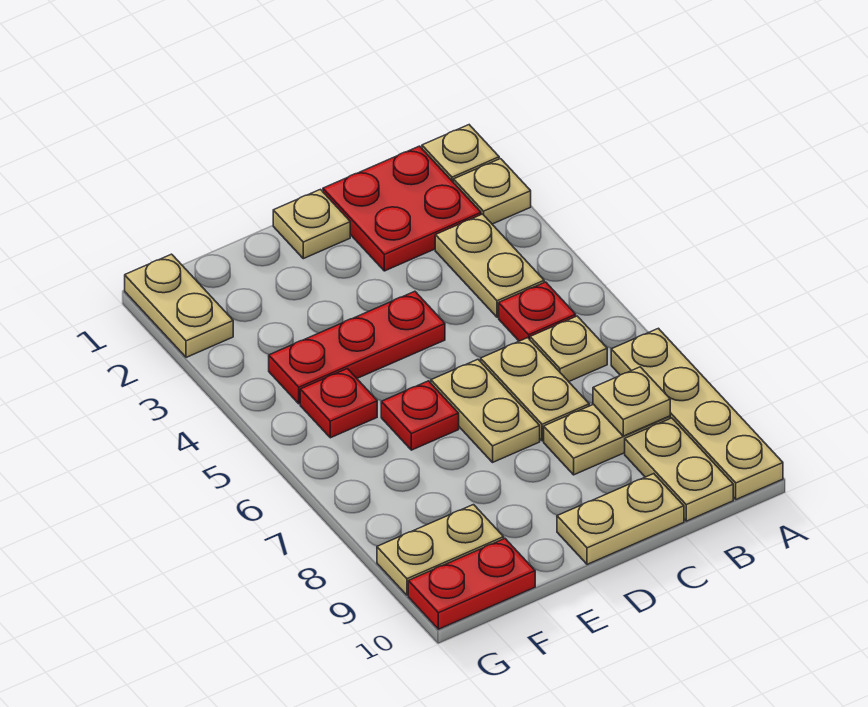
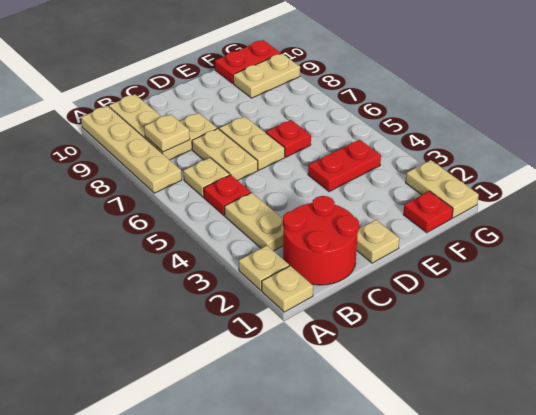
red 2x2 plate [323,146,481,271] -> red 2x2 round brick [283,196,359,285]
tan 1x2 plate [557,474,684,564] -> none
red 1x3 plate [269,291,445,404] -> red 1x2 plate [308,140,381,192]
red 1x1 plate [300,369,377,438] -> red 1x1 plate moved to [403,191,453,233]

